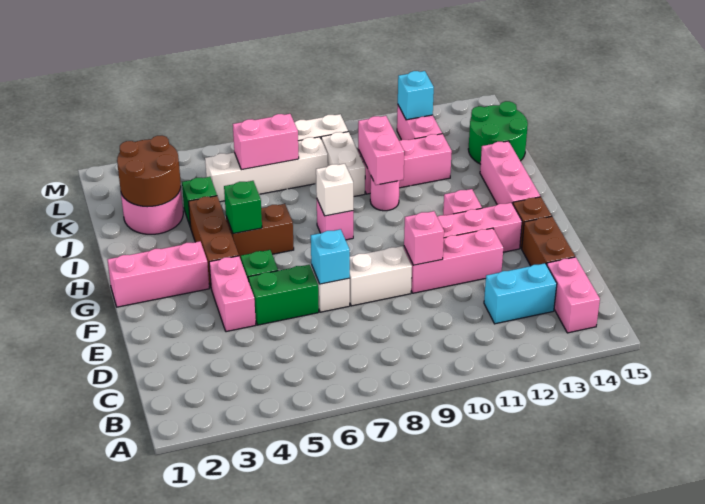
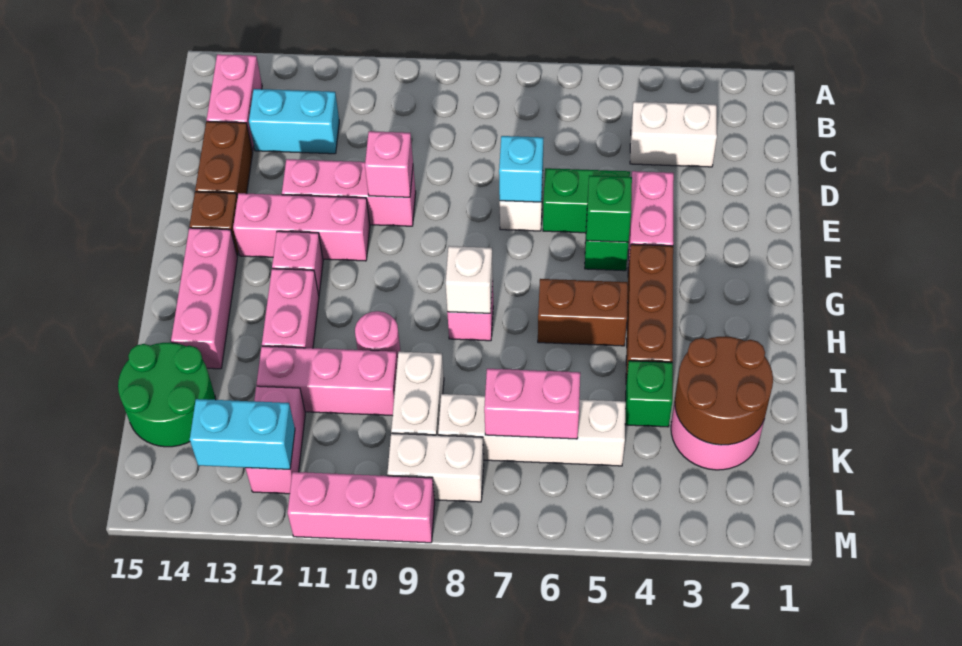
white 1x2 brick [350,246,412,306] -> white 1x2 brick moved to [630,102,717,167]
pink 1x3 brick [107,241,209,307] -> pink 1x3 brick moved to [288,472,435,543]
green 1x1 brick [224,181,262,234] -> green 1x1 brick moved to [586,175,632,242]
pink 1x2 brick [358,116,404,185] -> pink 1x2 brick moved to [262,269,319,348]
cyan 1x1 brick [398,71,434,120] -> cyan 1x2 brick [190,399,295,469]

